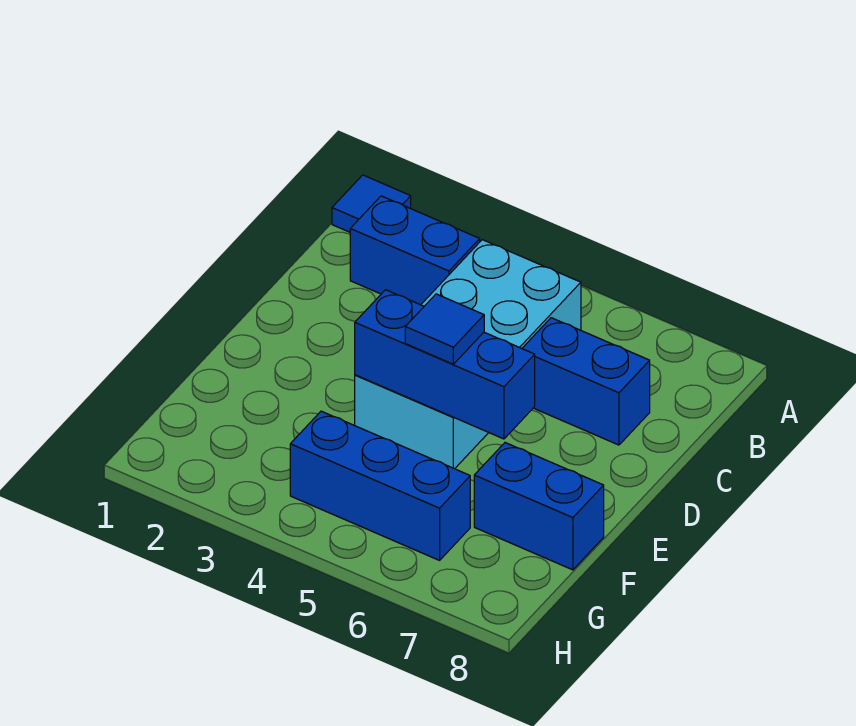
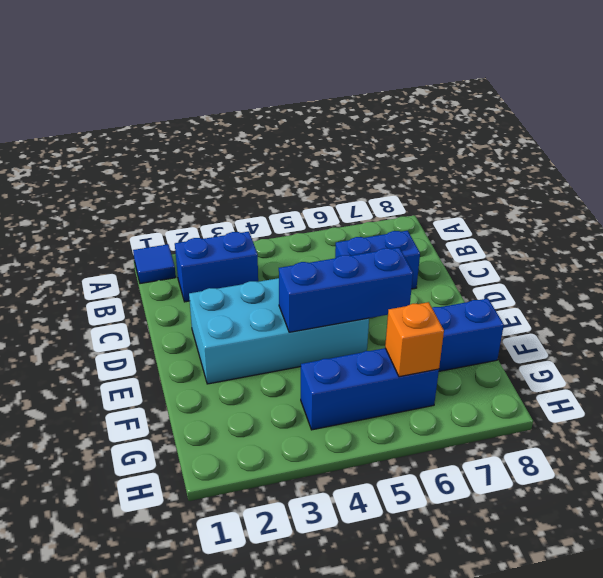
cyan 2x4 brick [355,240,581,469] -> cyan 2x4 brick turned to [189,278,369,384]
blue 1x1 tile [405,294,484,364] -> none
none -> orange 1x1 brick [385,302,444,377]

